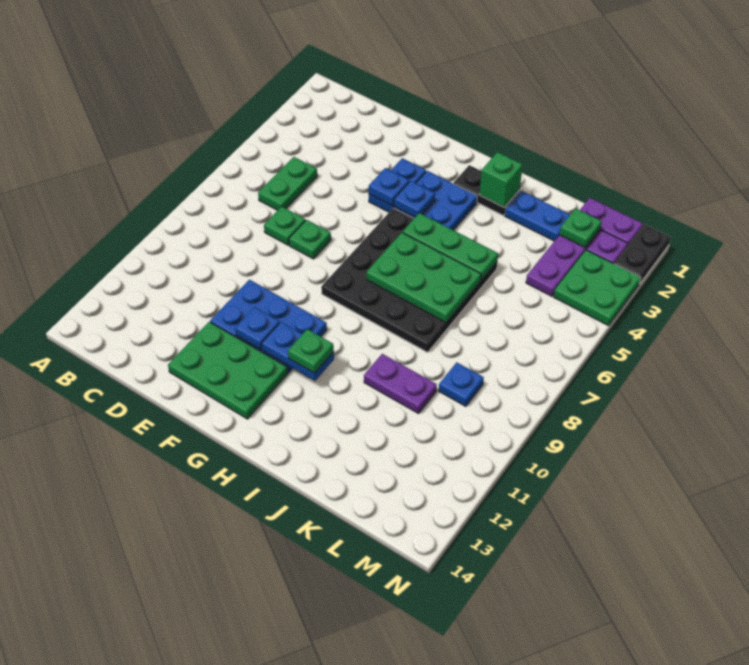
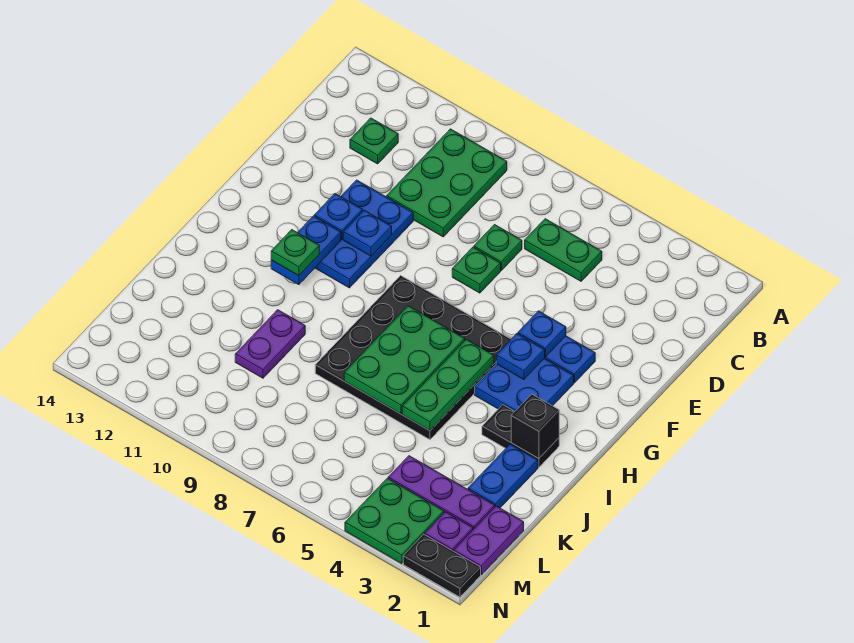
green 2x3 plate [168,322,288,419] -> green 2x3 plate moved to [387,129,507,237]
black 1x2 plate [454,165,520,216] -> black 1x2 plate turned to [482,405,559,467]
green 1x1 brick [480,152,523,207] -> black 1x1 brick [511,394,559,458]
green 1x1 plate [559,209,602,248] -> green 1x1 plate moved to [350,118,398,164]
blue 1x1 plate [439,362,484,406] -> blue 1x1 plate moved to [343,210,392,256]

